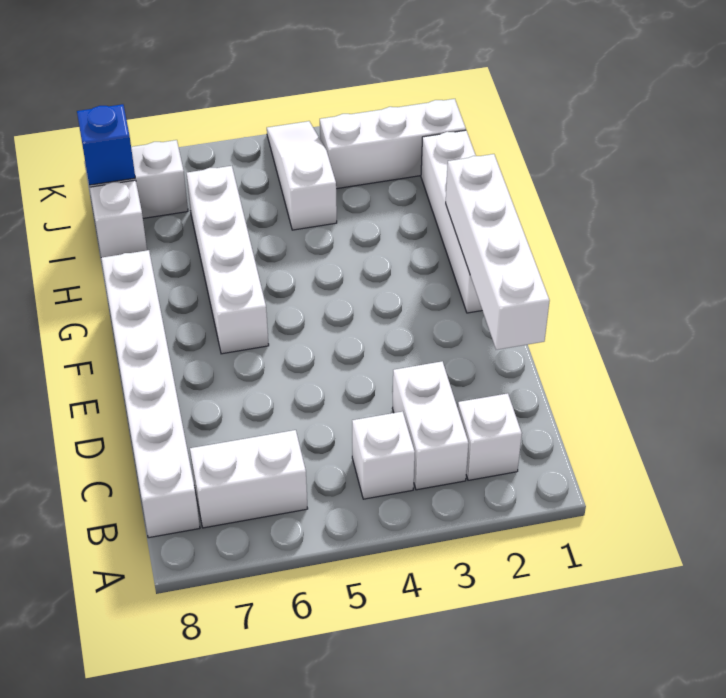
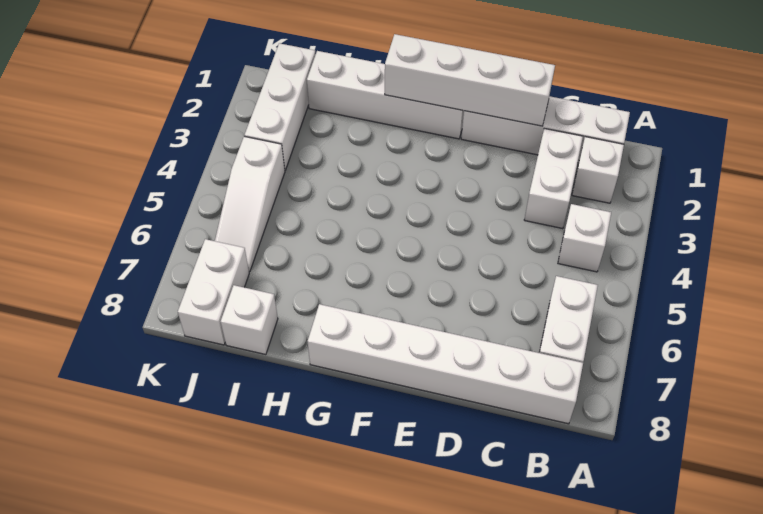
white 1x2 brick [392,361,469,490] -> white 1x2 brick turned to [524,129,583,229]
white 1x4 brick [187,166,269,354] -> white 1x4 brick moved to [461,96,630,163]
white 1x3 slope [267,121,337,230] -> white 1x3 slope turned to [215,136,285,272]
blue 1x1 brick [77,104,135,185] -> none

